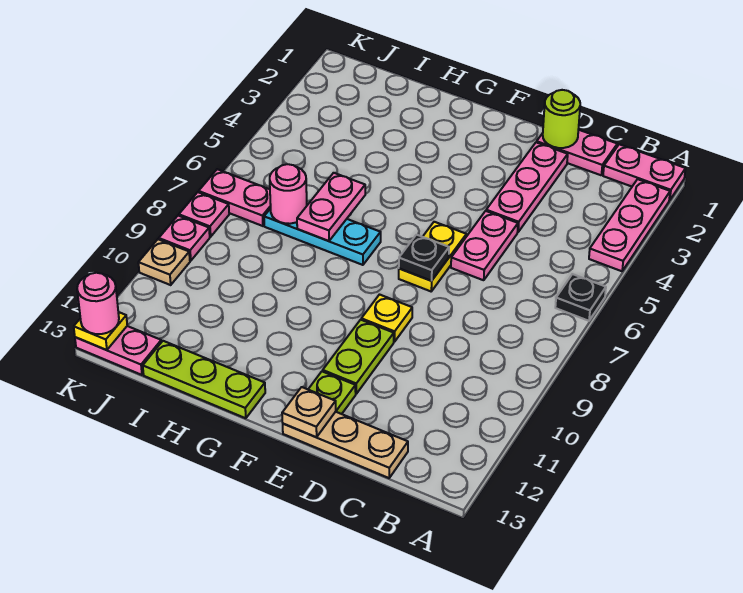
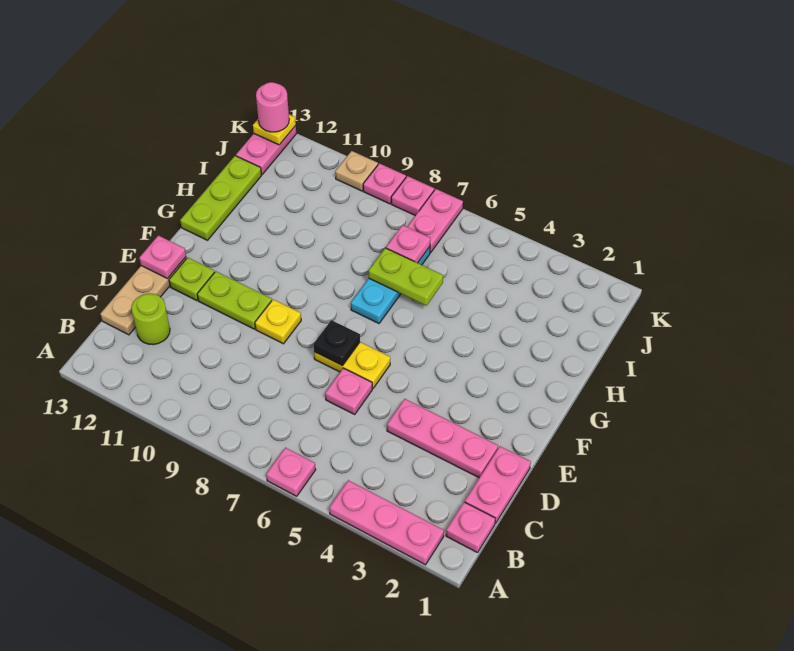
pink 1x2 plate [603,144,686,200] -> pink 1x1 plate [446,502,495,553]
black 1x1 plate [555,274,606,321] -> pink 1x1 plate [266,448,316,496]
lime 1x1 round brick [543,90,580,148] -> lime 1x1 round brick moved to [131,293,170,345]
pink 1x2 plate [451,211,518,280] -> pink 1x1 plate [325,368,372,414]
tan 1x1 plate [282,387,336,437] -> pink 1x1 plate [139,235,186,279]
pink 1x2 plate [297,173,365,241] -> lime 1x2 plate [369,248,443,306]
pink 1x1 round brick [270,164,307,224] -> pink 1x1 plate [386,225,430,263]

